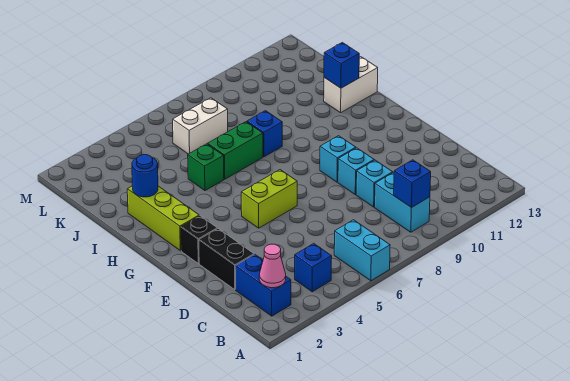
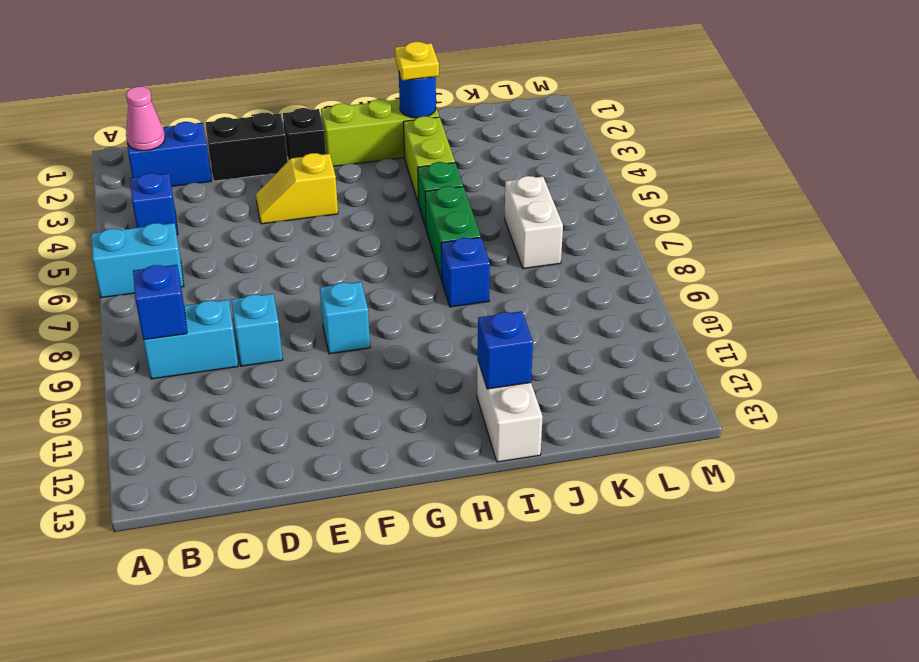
none -> yellow 1x2 slope [256,153,338,224]
cyan 1x1 brick [338,148,374,195] -> none
lime 1x2 brick [241,170,297,228] -> lime 1x2 brick moved to [403,116,455,203]
none -> yellow 1x1 plate [395,42,439,80]

